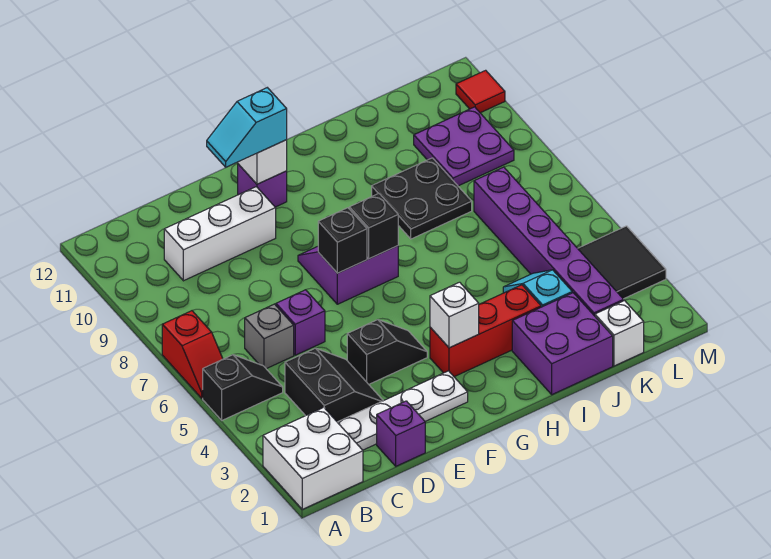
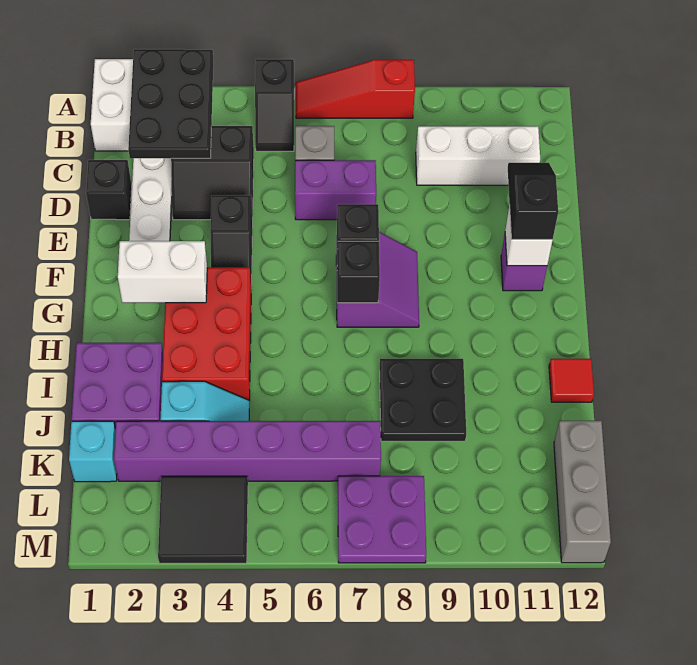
none -> black 2x3 plate [128,49,213,159]
red 1x2 slope [162,311,223,398] -> red 1x3 slope [296,60,415,118]
white 1x3 brick [164,187,276,281] -> white 1x3 brick turned to [416,126,540,185]
purple 1x1 brick [377,401,425,466] -> black 1x1 brick [86,160,132,220]
purple 1x1 brick [276,290,325,355] -> purple 1x2 brick [295,160,376,220]
cyan 1x2 slope [207,88,287,167] -> black 1x2 slope [508,163,558,239]
red 1x3 brick [430,285,541,377] -> red 2x3 brick [162,267,251,401]
white 1x1 brick [430,282,479,348] -> white 1x2 brick [118,241,207,303]
white 1x1 brick [595,300,644,366] -> cyan 1x1 brick [69,421,117,482]
purple 2x2 plate [414,107,514,186] -> purple 2x2 plate moved to [338,476,426,563]
none -> grey 1x3 brick [554,421,611,563]
red 1x1 tile [456,70,505,113] -> red 1x1 tile moved to [549,359,594,402]

